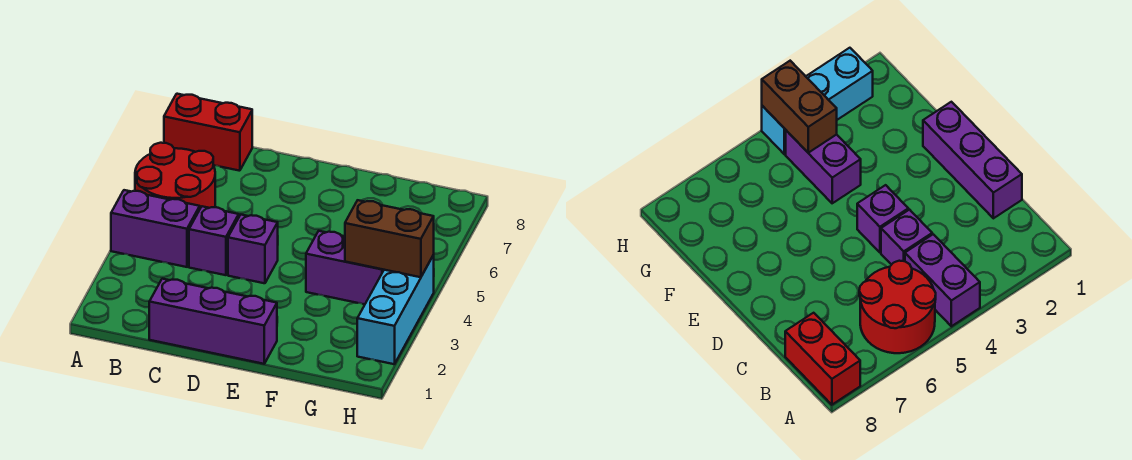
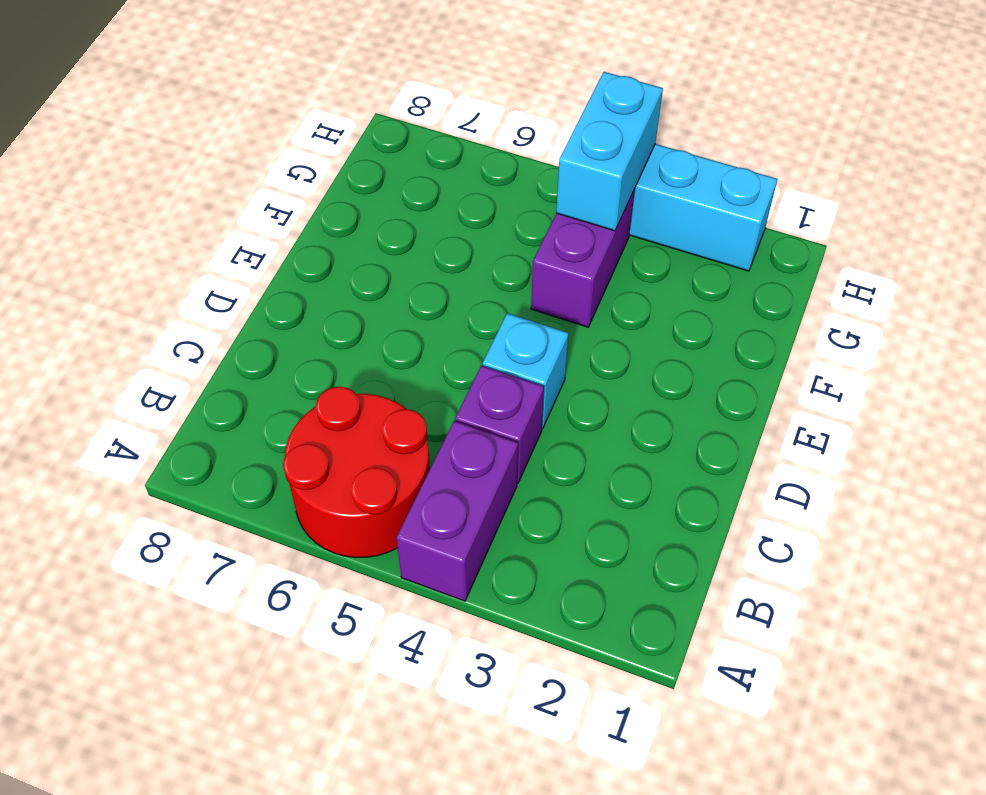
red 1x2 brick [164,94,252,171] -> none
purple 1x3 brick [149,279,277,364] -> none
purple 1x1 brick [228,215,278,283] -> cyan 1x1 brick [483,313,569,429]
brown 1x2 brick [345,200,434,277] -> cyan 1x2 brick [556,72,663,231]

